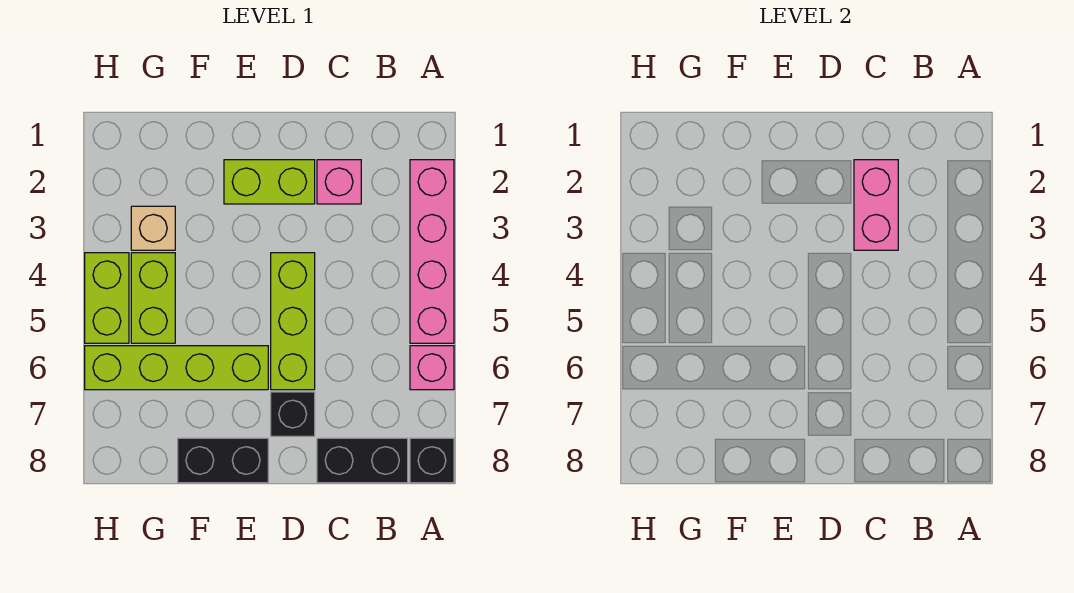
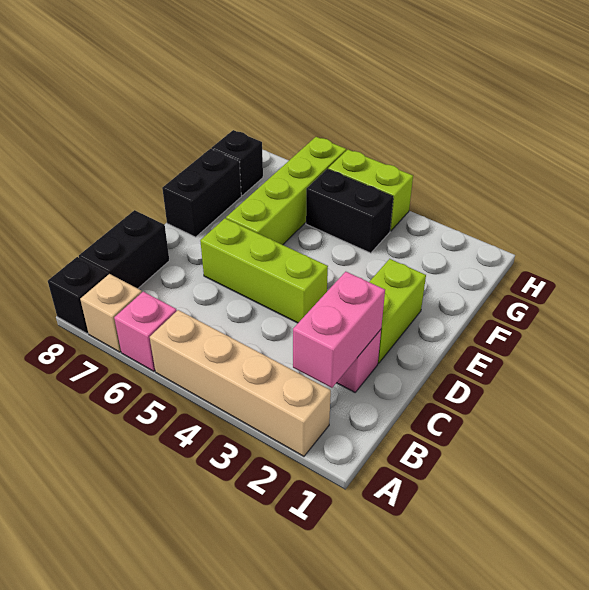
pink 1x4 brick [410,160,454,343] -> tan 1x4 brick [150,310,331,456]
pink 1x2 brick [854,160,898,250] -> pink 1x2 brick turned to [293,272,385,388]
black 1x1 brick [271,392,315,436] -> black 1x1 brick moved to [211,130,263,195]
tan 1x1 brick [131,206,175,250] -> tan 1x1 brick moved to [80,274,142,352]
lime 1x2 brick [131,253,175,343] -> black 1x2 brick [306,169,393,253]

